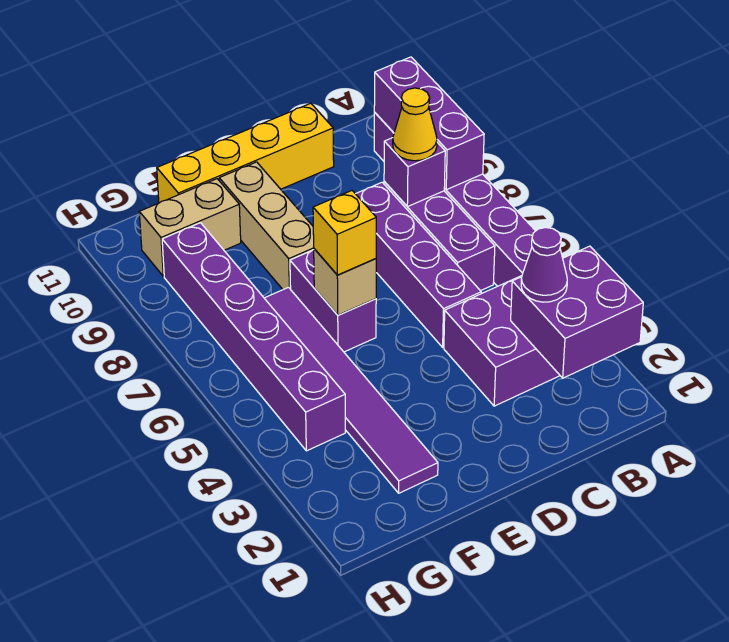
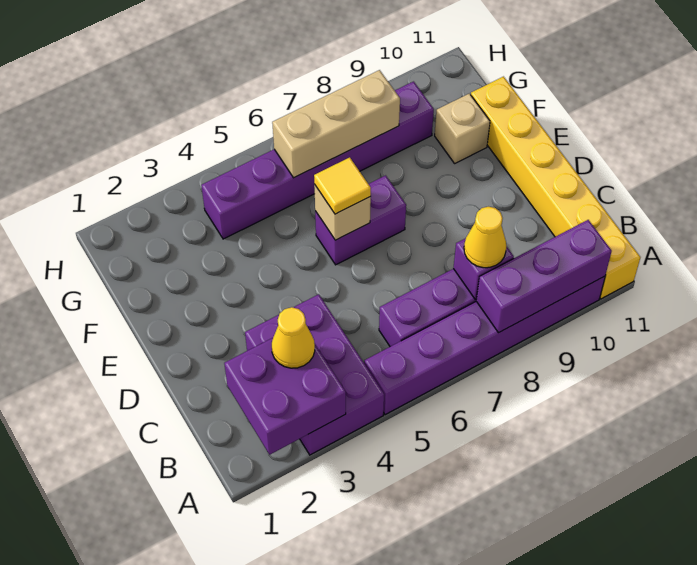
purple 1x1 cone [521,227,567,302] -> yellow 1x1 cone [272,307,315,368]
purple 1x4 brick [356,182,481,347] -> none
yellow 1x4 brick [157,103,334,203] -> yellow 1x6 brick [471,77,640,299]
yellow 1x1 brick [313,191,376,275] -> yellow 1x1 tile [314,157,371,214]
tan 1x3 brick [219,162,314,289] -> tan 1x3 brick moved to [272,70,400,178]
purple 1x6 tile [265,287,438,493] -> none
tan 1x2 brick [139,179,241,276] -> tan 1x1 brick [435,94,490,163]

